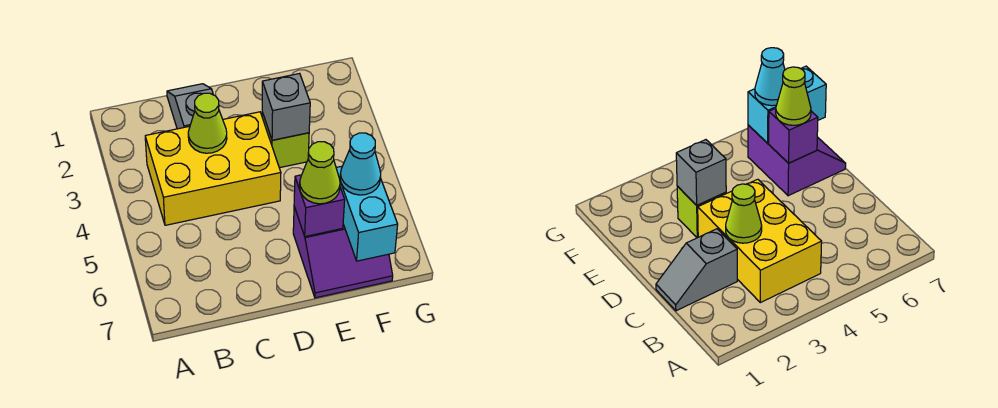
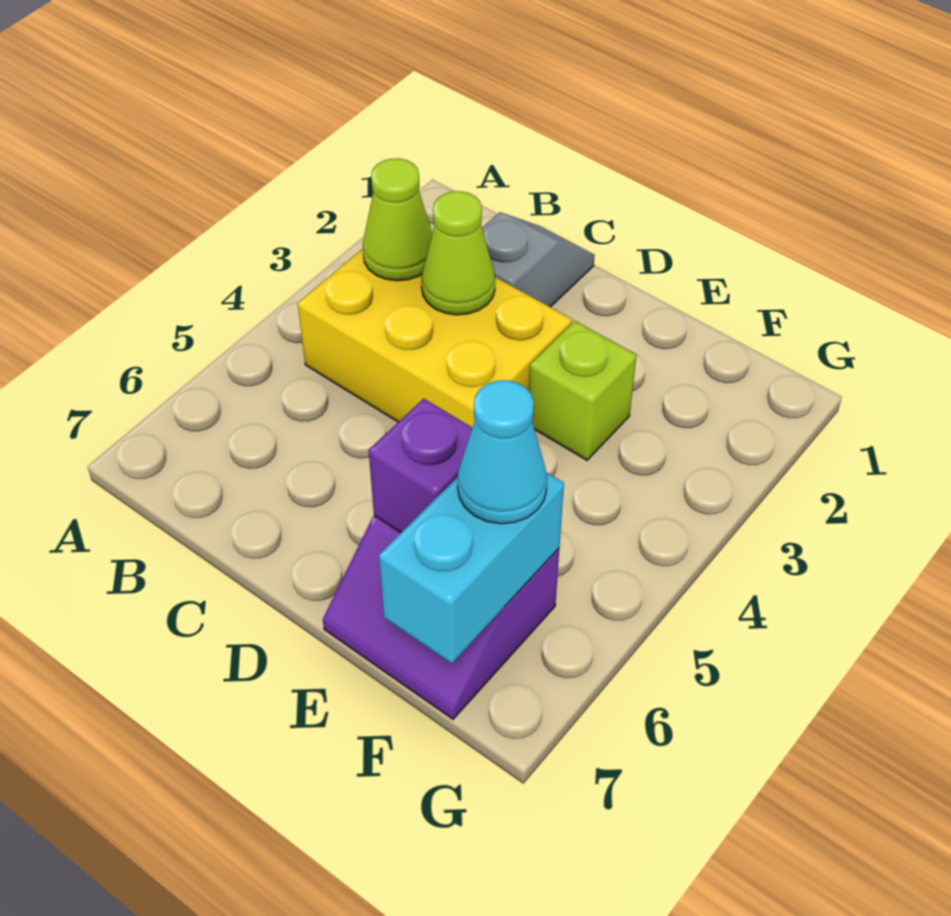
grey 1x1 brick [262,73,310,140] -> none
lime 1x1 cone [300,142,340,204] -> lime 1x1 cone moved to [363,158,432,281]

